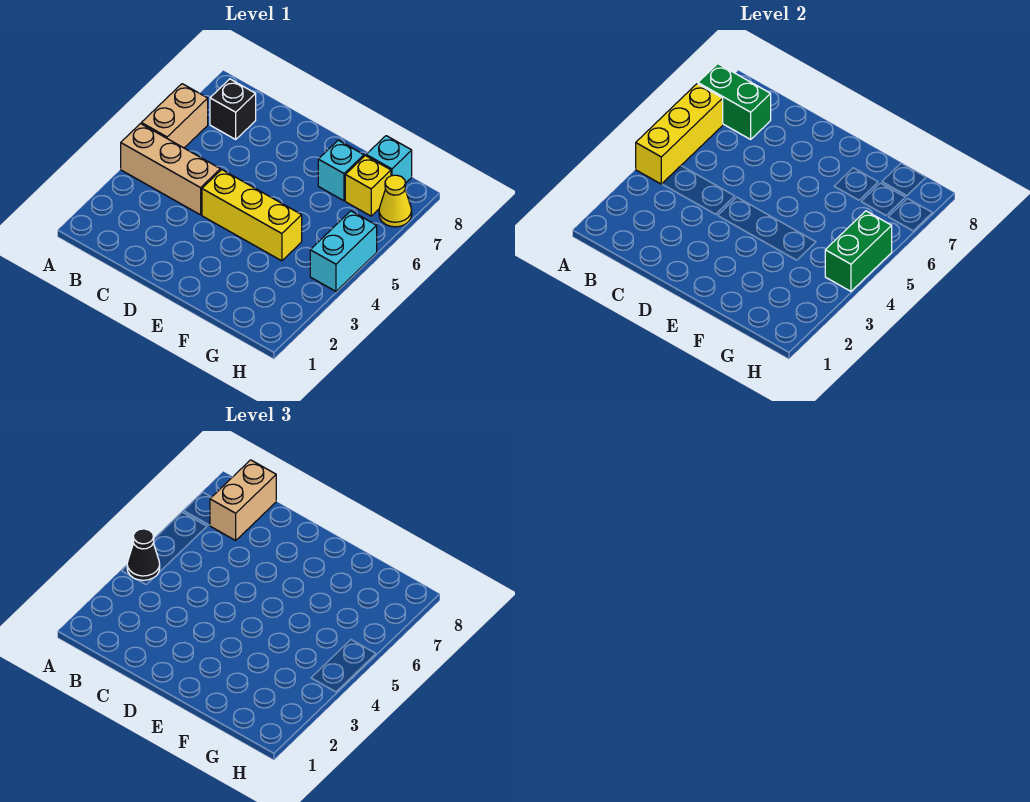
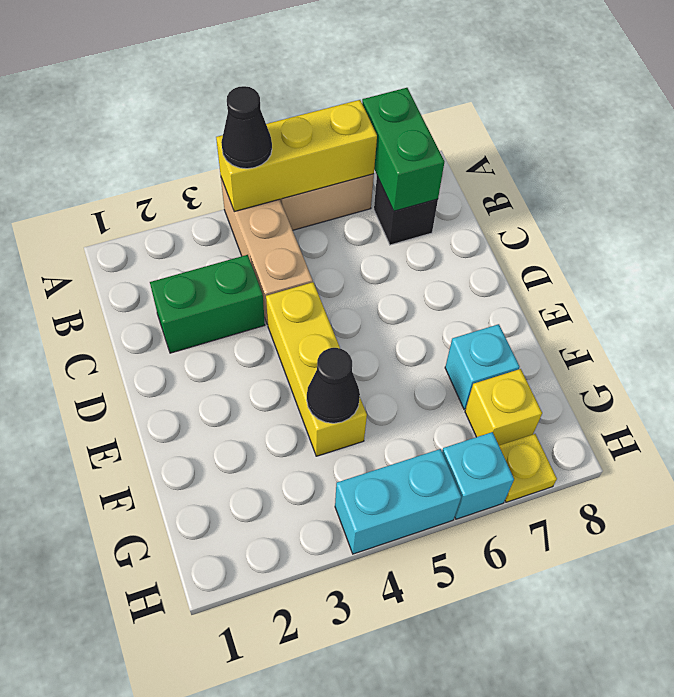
tan 1x2 brick [210,460,276,540] -> none
none -> black 1x1 cone [307,348,360,423]
cyan 1x1 brick [366,136,412,183] -> cyan 1x1 brick moved to [442,432,514,519]
green 1x2 brick [825,211,892,291] -> green 1x2 brick moved to [150,255,265,353]
yellow 1x1 cone [379,175,412,227] -> yellow 1x1 plate [499,434,557,502]

